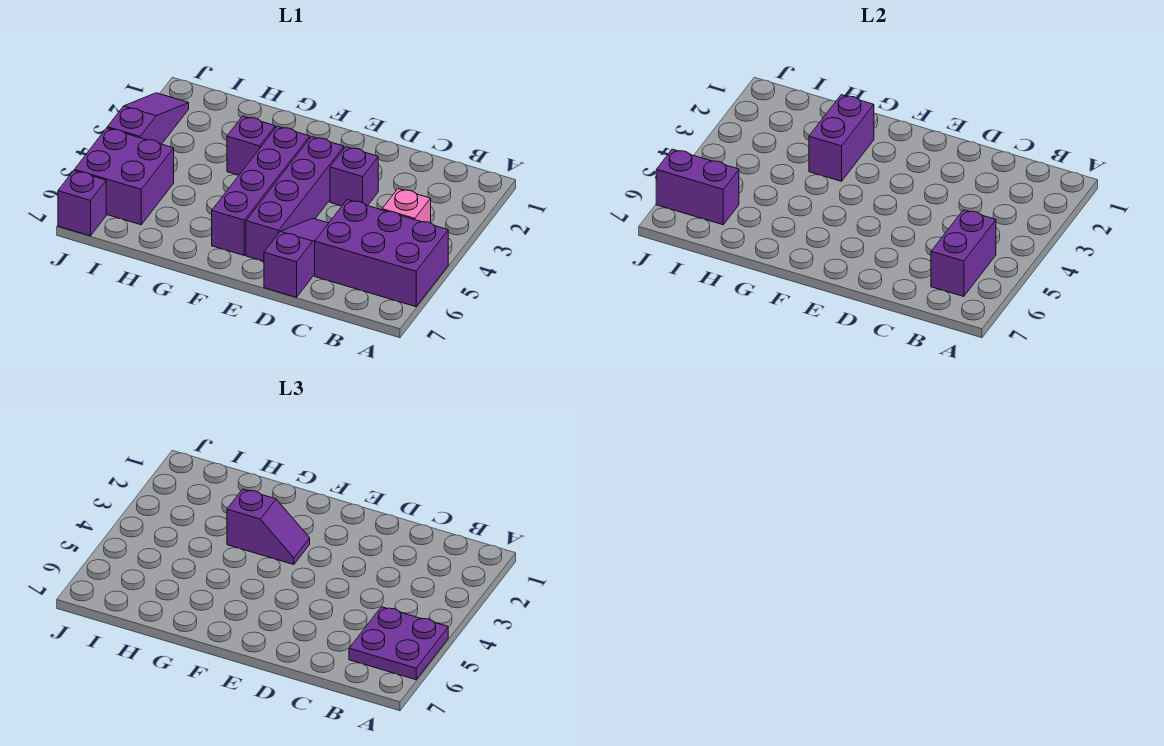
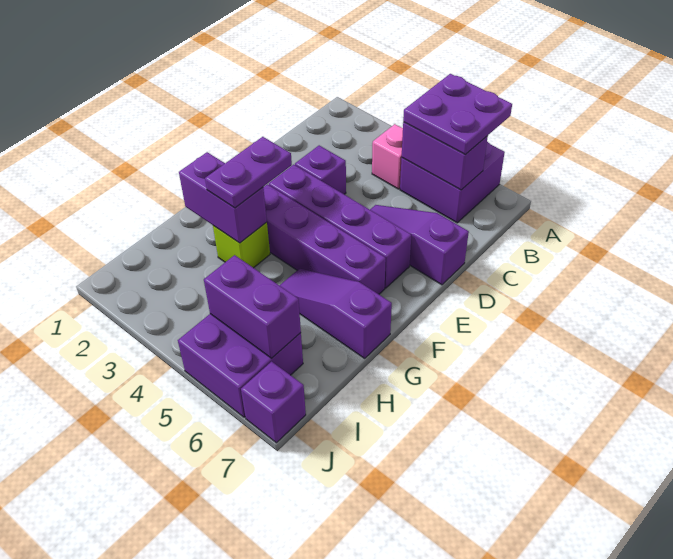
purple 2x3 brick [315,200,448,307] -> purple 2x2 brick [400,142,505,223]
purple 1x2 slope [227,489,310,565] -> purple 1x2 plate [205,137,292,208]
purple 1x1 brick [227,116,275,175] -> lime 1x1 brick [213,222,270,268]
purple 1x2 brick [656,149,739,225] -> purple 1x2 brick turned to [204,255,301,358]
purple 1x3 slope [107,93,189,144] -> purple 1x3 slope moved to [279,269,392,358]

